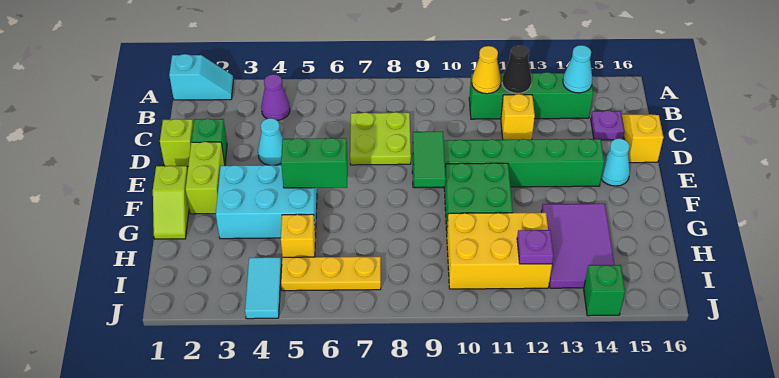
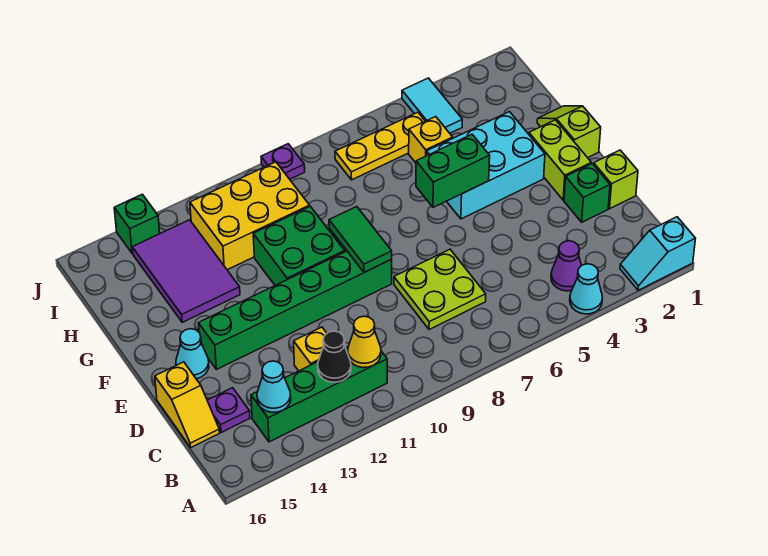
cyan 1x1 cone [258,118,283,165] -> cyan 1x1 cone moved to [570,264,602,314]
purple 1x1 plate [517,230,553,264] -> purple 1x1 plate moved to [261,144,305,179]

